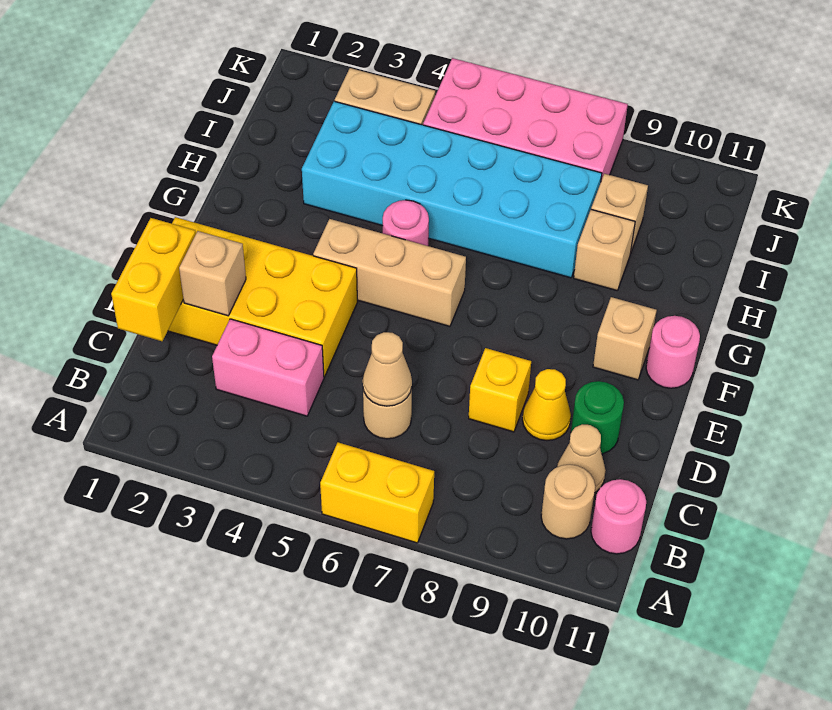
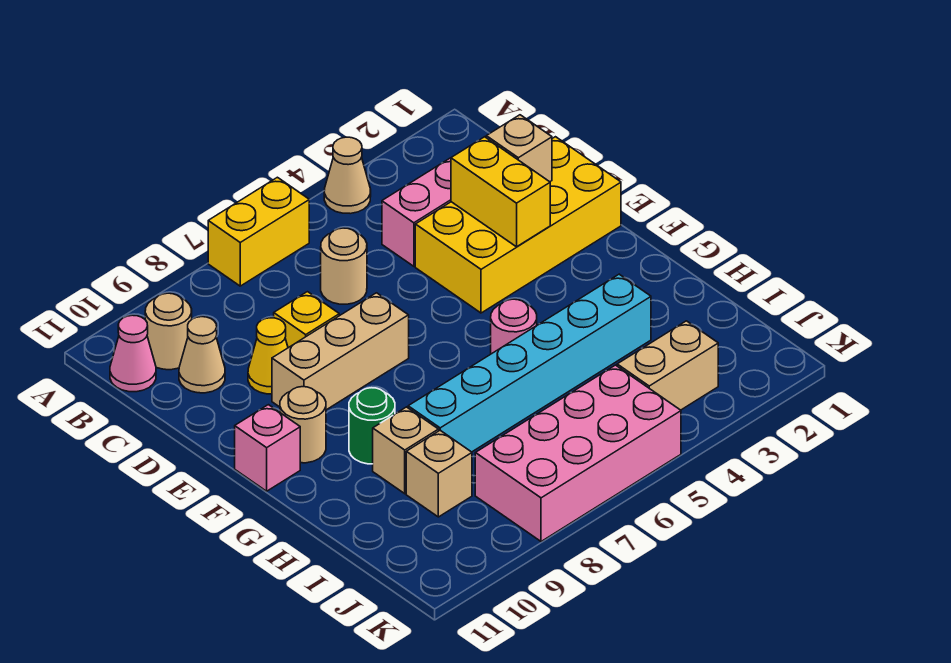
pink 1x1 round brick [591,479,646,554] -> pink 1x1 cone [110,315,156,392]
yellow 1x2 brick [111,218,196,341] -> yellow 1x2 brick moved to [451,137,550,247]
tan 1x1 cone [363,332,412,406] -> tan 1x1 cone moved to [324,137,371,214]
green 1x1 round brick [571,381,624,454] -> green 1x1 round brick moved to [349,388,395,464]
tan 1x3 brick [313,219,466,326] -> tan 1x3 brick moved to [272,293,409,410]
tan 1x1 brick [593,297,657,380] -> tan 1x1 round brick [280,387,326,463]
pink 1x1 round brick [646,316,700,388] -> pink 1x1 brick [235,405,300,491]
cyan 2x6 brick [302,101,602,278] -> cyan 1x6 brick [408,274,651,452]

